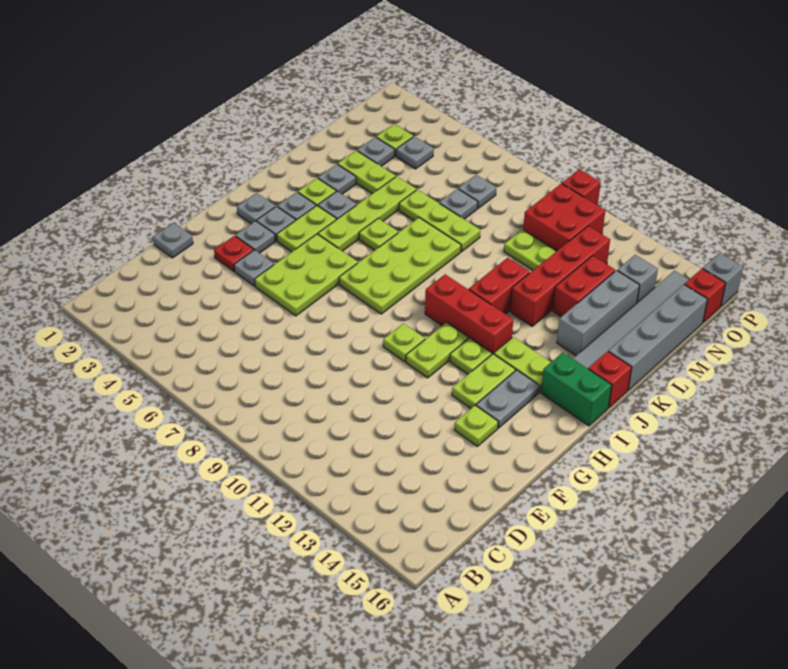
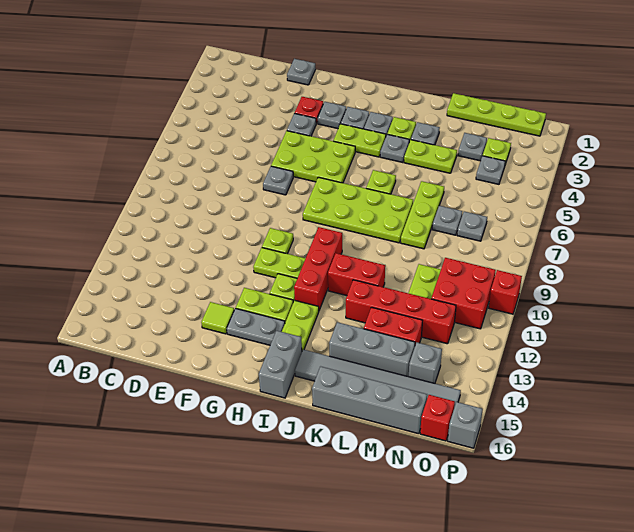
lime 1x1 plate [455,405,498,446] -> lime 1x1 tile [201,302,234,334]
grey 1x1 plate [237,193,276,224] -> grey 1x1 plate moved to [263,166,293,195]
lime 1x4 plate [318,176,416,251] -> lime 1x4 plate moved to [447,93,546,136]
green 1x2 brick [541,353,612,426] -> grey 1x2 brick [259,331,302,398]
red 1x1 brick [589,351,631,408] -> none
lime 1x2 plate [338,151,396,194] -> lime 1x2 plate turned to [404,140,457,173]

